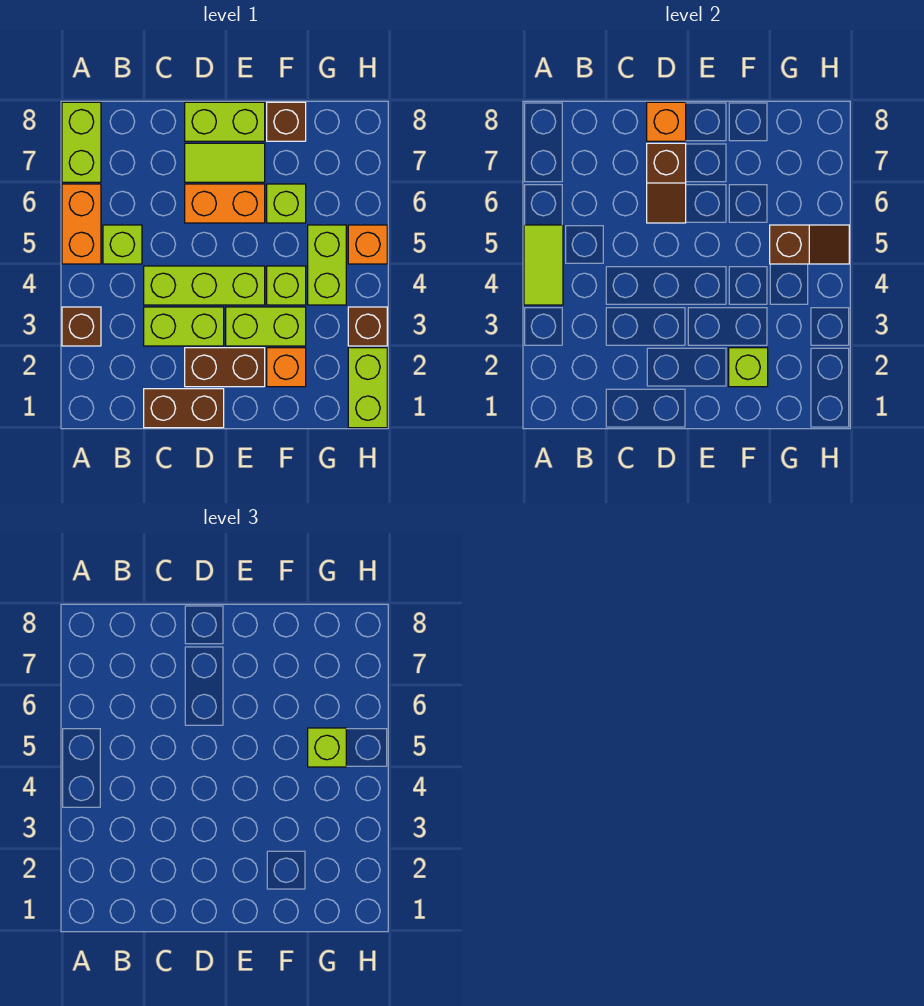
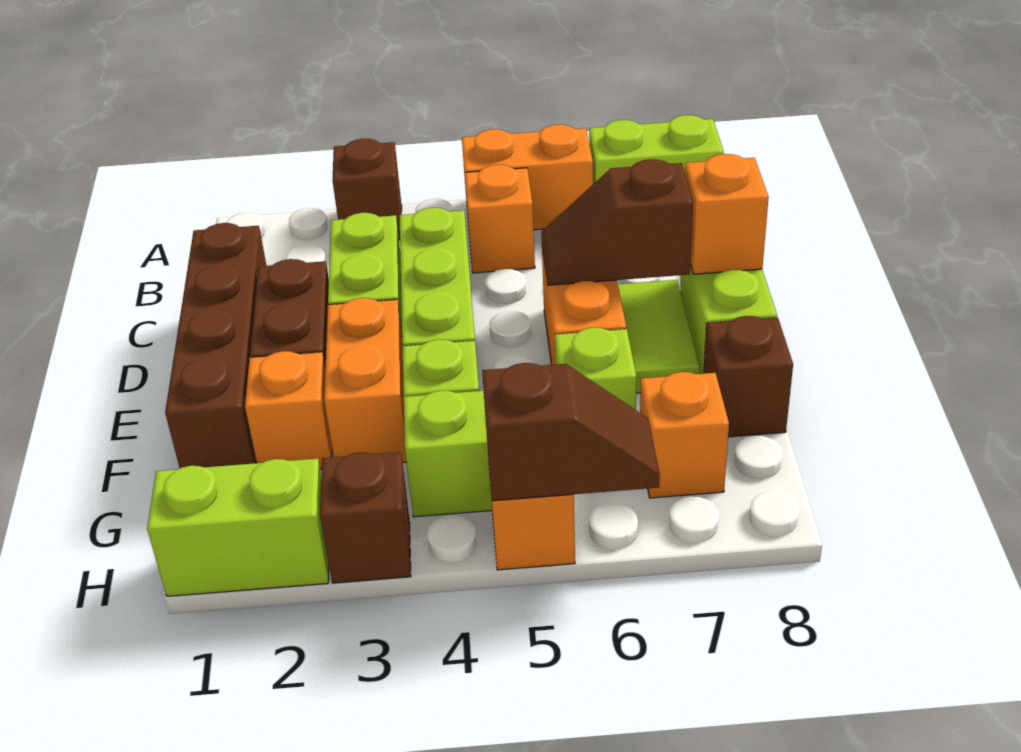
lime 1x2 tile [524,225,563,305] -> none
lime 1x1 brick [103,225,142,264] -> orange 1x1 brick [465,165,535,273]
brown 1x2 brick [144,389,224,428] -> brown 1x4 brick [165,223,266,468]
lime 1x2 brick [226,307,306,346] -> orange 1x2 brick [324,298,406,462]
lime 1x1 brick [729,348,768,387] -> none
brown 1x2 slope [770,225,849,264] -> brown 1x2 slope turned to [482,363,660,501]
lime 1x1 brick [308,728,346,767] -> none
none -> orange 1x1 brick [640,372,729,498]

